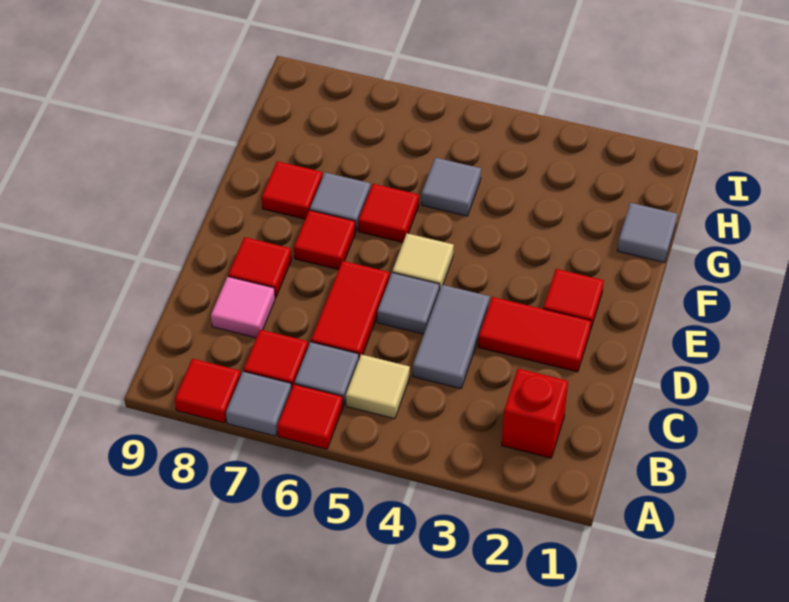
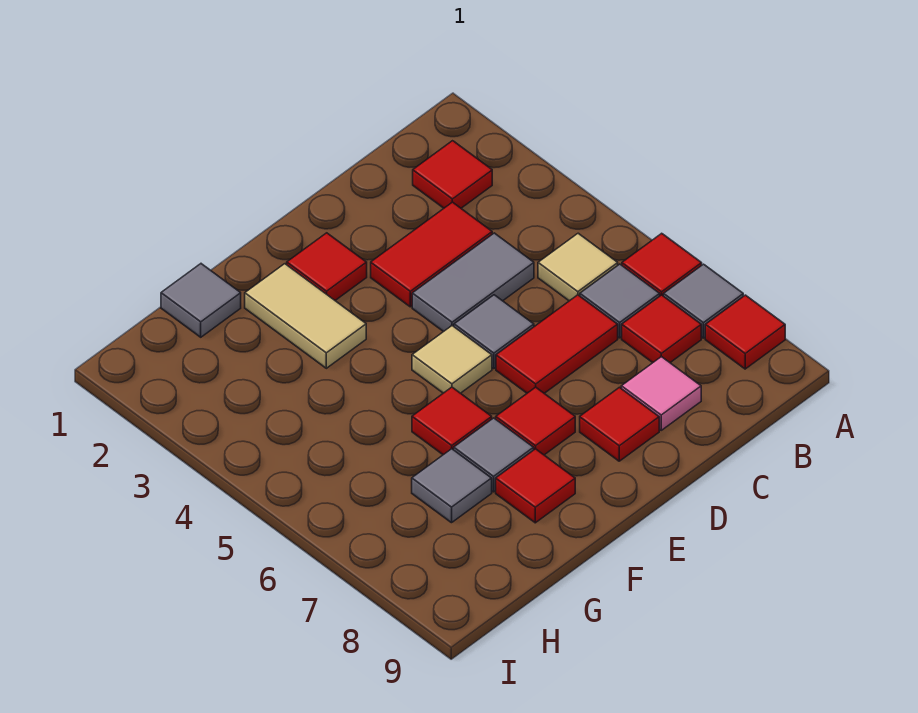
red 1x1 brick [502,369,568,458] -> red 1x1 tile [413,141,492,208]
red 1x2 tile [478,297,591,372] -> red 1x2 tile turned to [371,202,492,307]
none -> tan 1x2 tile [245,264,366,368]
grey 1x1 tile [422,158,481,216] -> grey 1x1 tile moved to [412,449,492,523]

